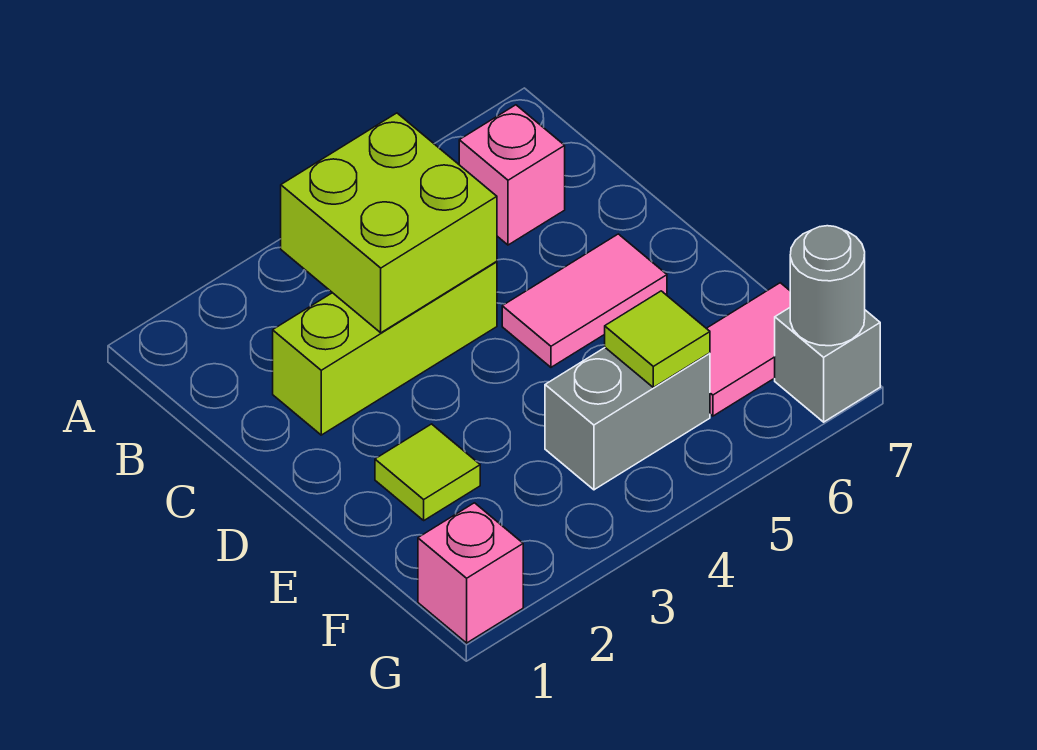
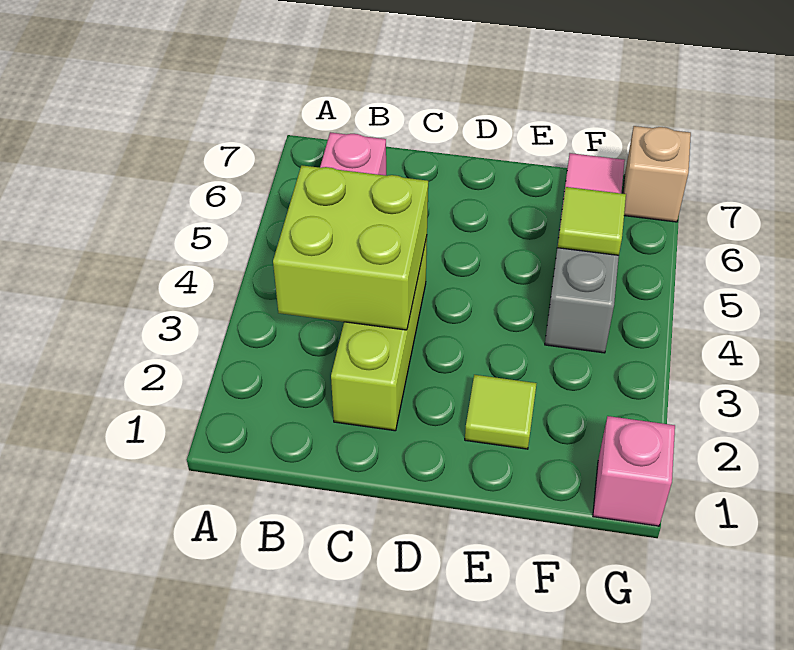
pink 1x2 tile [502,234,667,367] -> none
grey 1x1 brick [775,308,880,422] -> tan 1x1 brick [623,126,691,222]
grey 1x1 round brick [790,226,865,346] -> none

